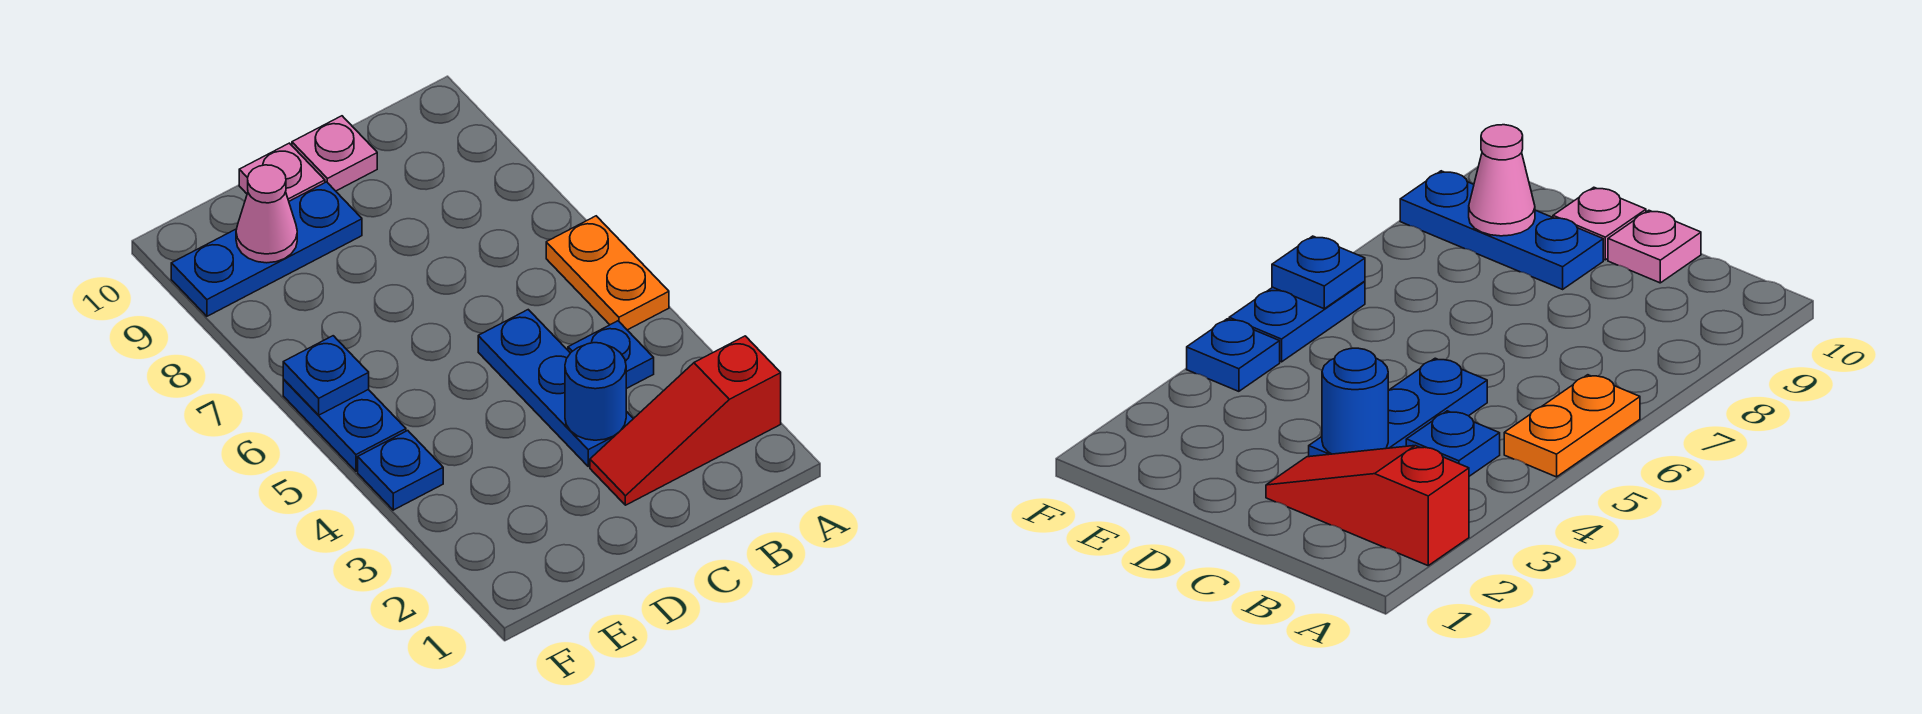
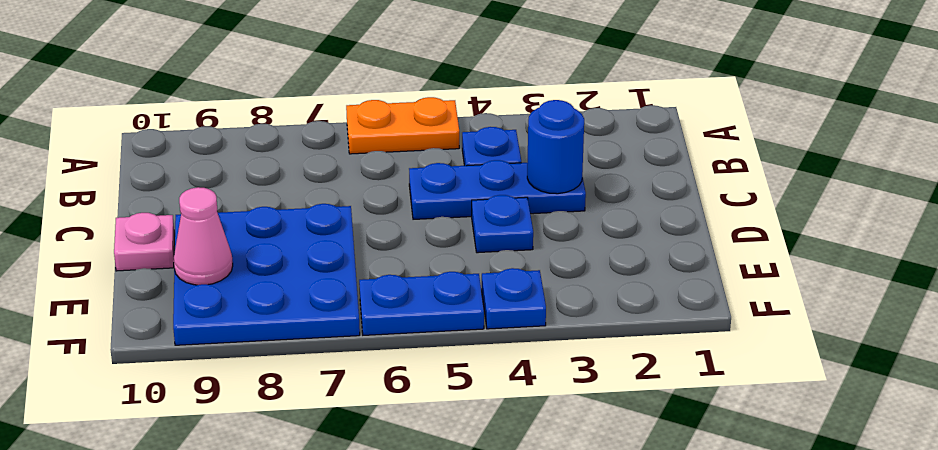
red 1x3 slope [590,336,781,505] -> none
pink 1x1 plate [292,116,377,191] -> none
blue 1x3 plate [171,182,362,316] -> blue 3x3 plate [173,204,360,345]
blue 1x1 plate [283,336,369,415] -> blue 1x1 plate moved to [472,195,533,253]

